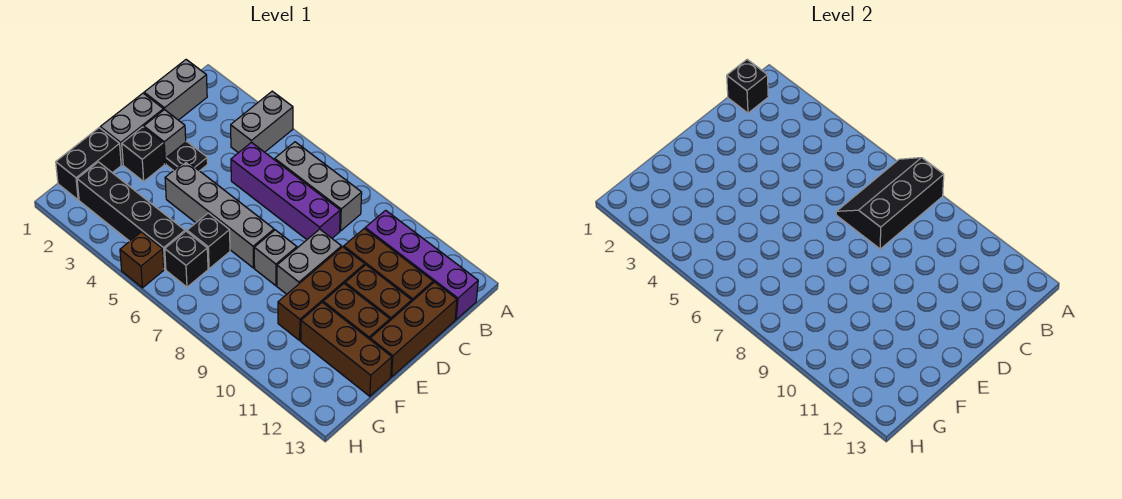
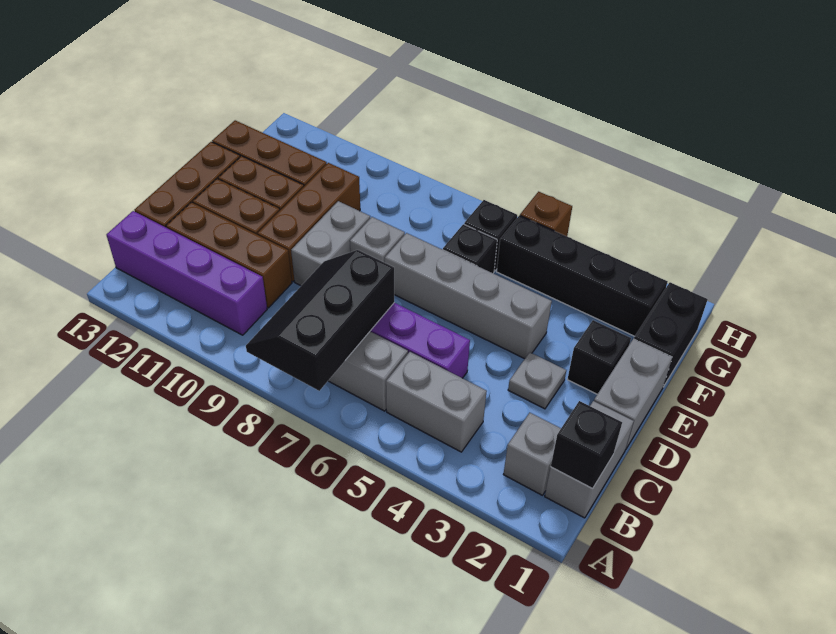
grey 1x2 brick [231,91,293,153] -> grey 1x2 brick turned to [386,352,487,452]
black 2x3 slope [836,158,944,249] -> black 2x3 slope turned to [246,250,394,391]
grey 1x1 brick [144,110,186,164] -> grey 1x1 brick moved to [503,413,561,495]
black 1x1 plate [166,141,208,171] -> grey 1x1 plate [508,352,566,409]

